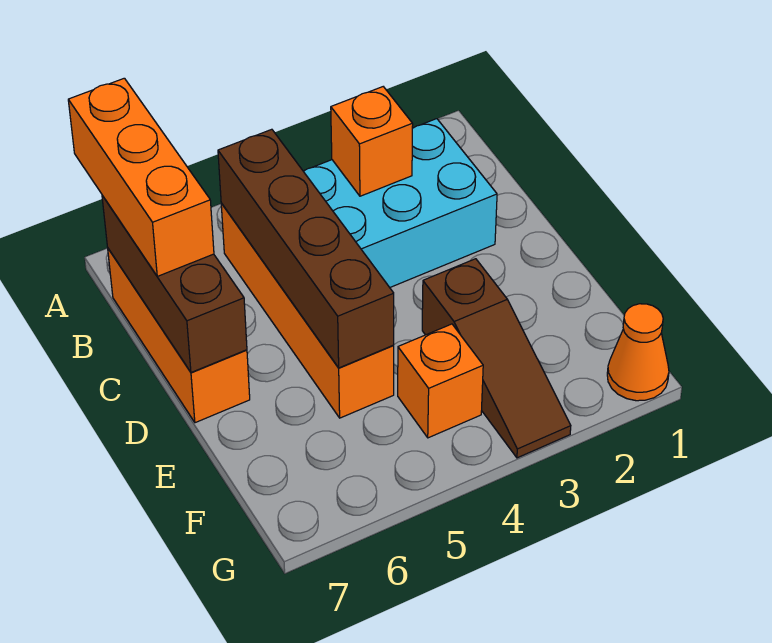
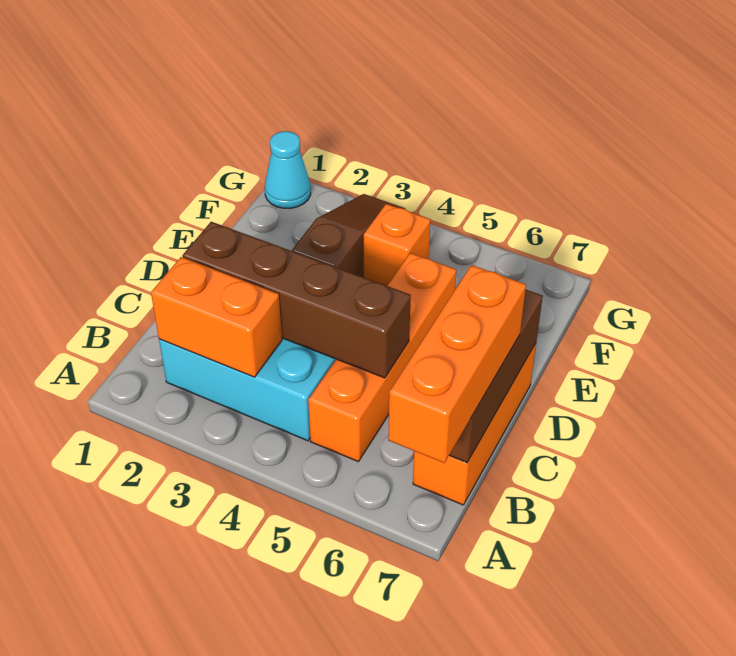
orange 1x1 brick [331,87,413,196] -> orange 1x2 brick [151,257,282,377]
brown 1x4 brick [218,129,394,368] -> brown 1x4 brick turned to [182,222,411,378]
orange 1x1 cone [607,304,669,401] -> cyan 1x1 cone [265,131,311,208]

